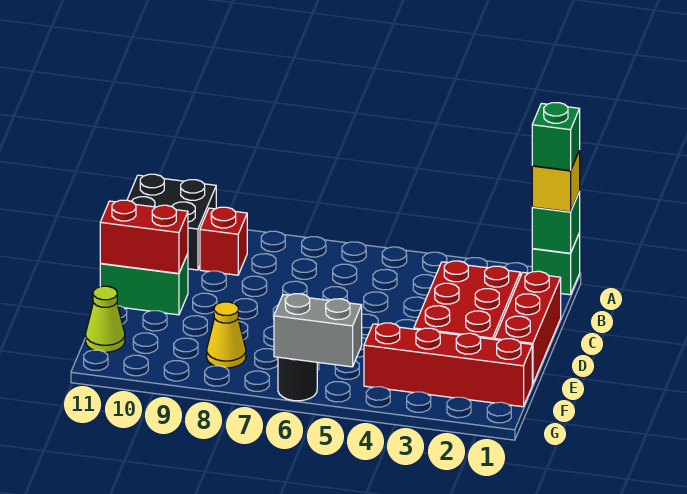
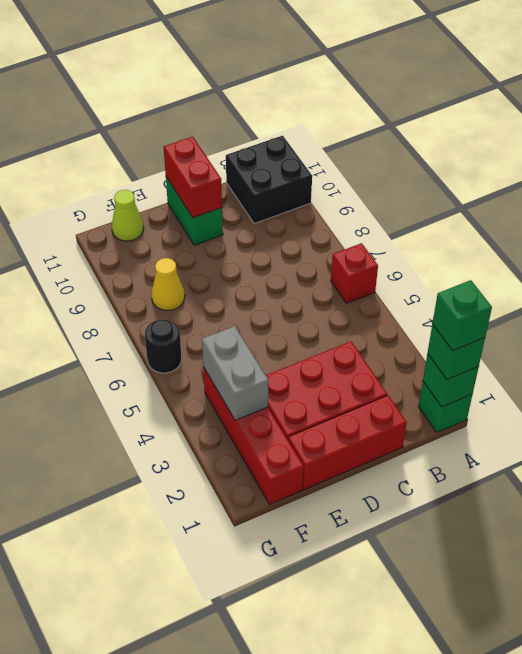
yellow 1x1 brick [532,150,580,212] -> green 1x1 brick [428,324,485,380]
red 1x1 brick [200,207,247,275] -> red 1x1 brick moved to [331,243,378,303]
grey 1x2 brick [274,294,362,367] -> grey 1x2 brick moved to [202,326,268,420]

